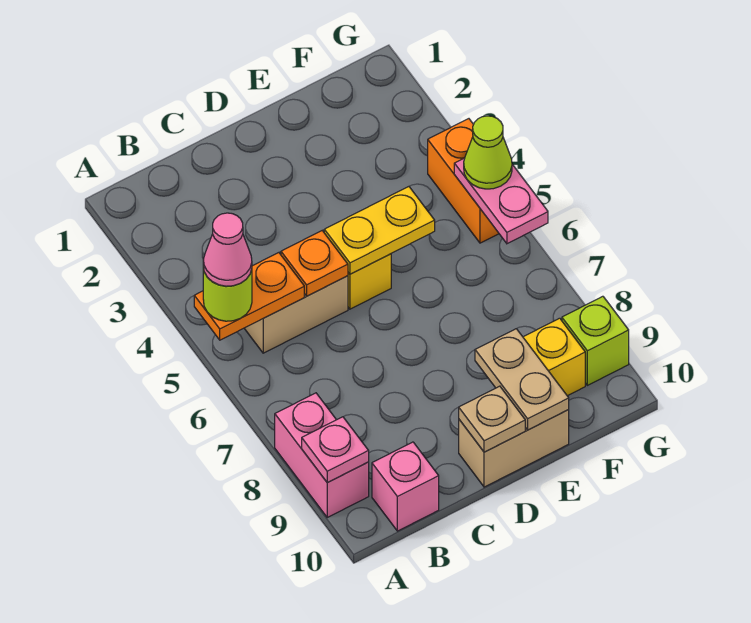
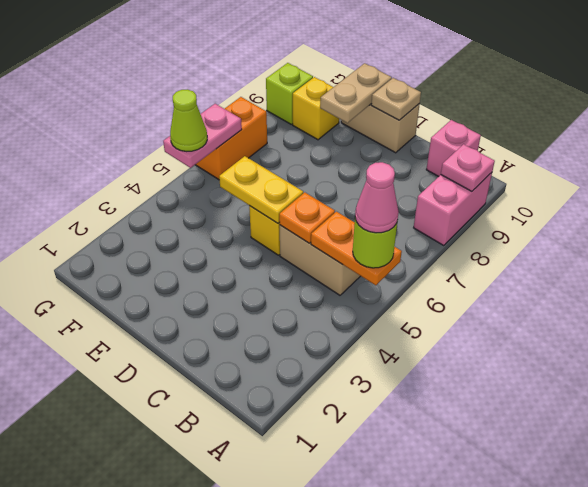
orange 1x2 brick [428,119,499,243] -> orange 1x2 brick moved to [195,97,267,180]

